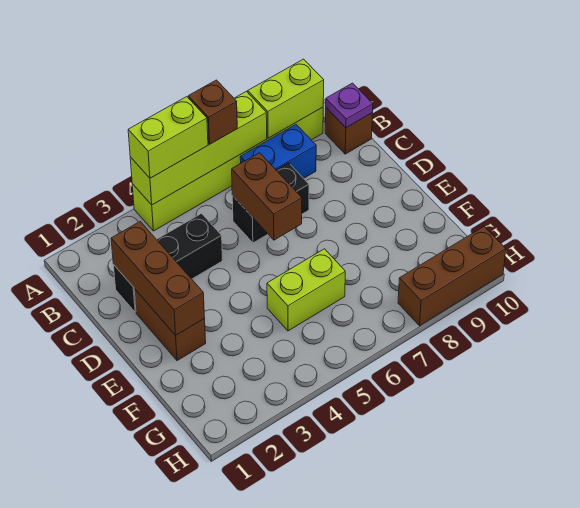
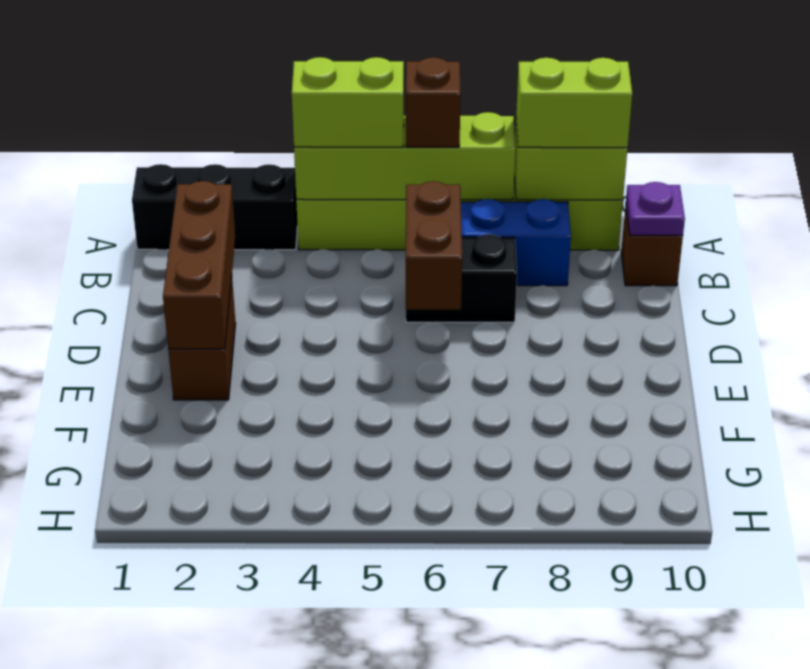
black 1x3 brick [113,214,222,312] -> black 1x3 brick moved to [132,164,297,250]
lime 1x2 brick [267,249,345,331] -> lime 1x2 brick moved to [516,58,632,148]
brown 1x3 brick [398,227,506,326] -> none

